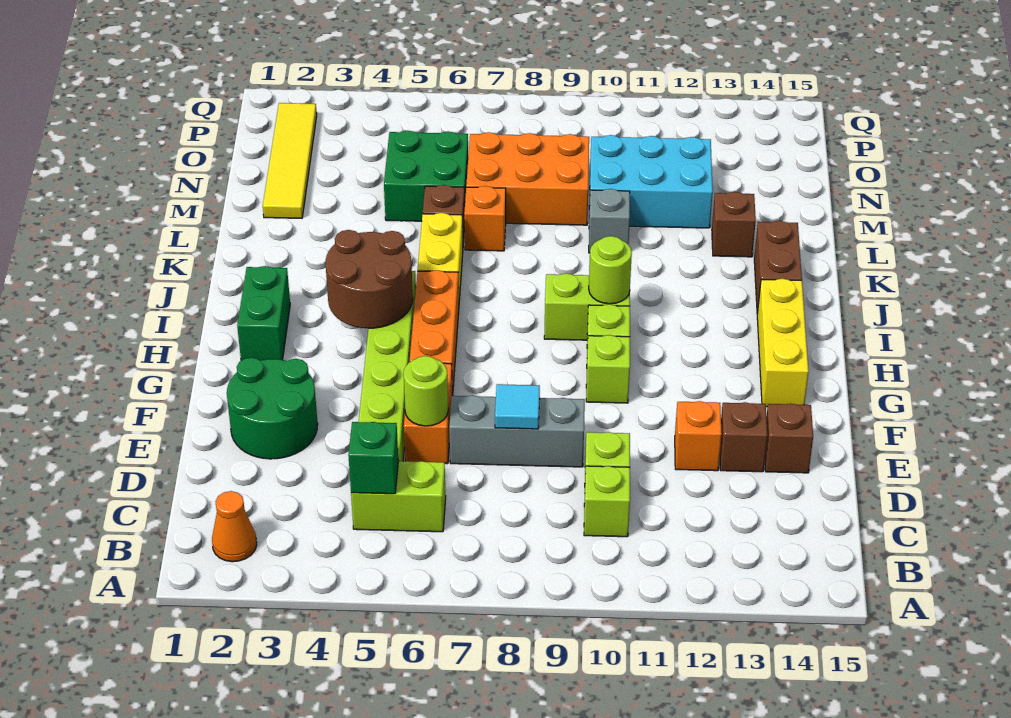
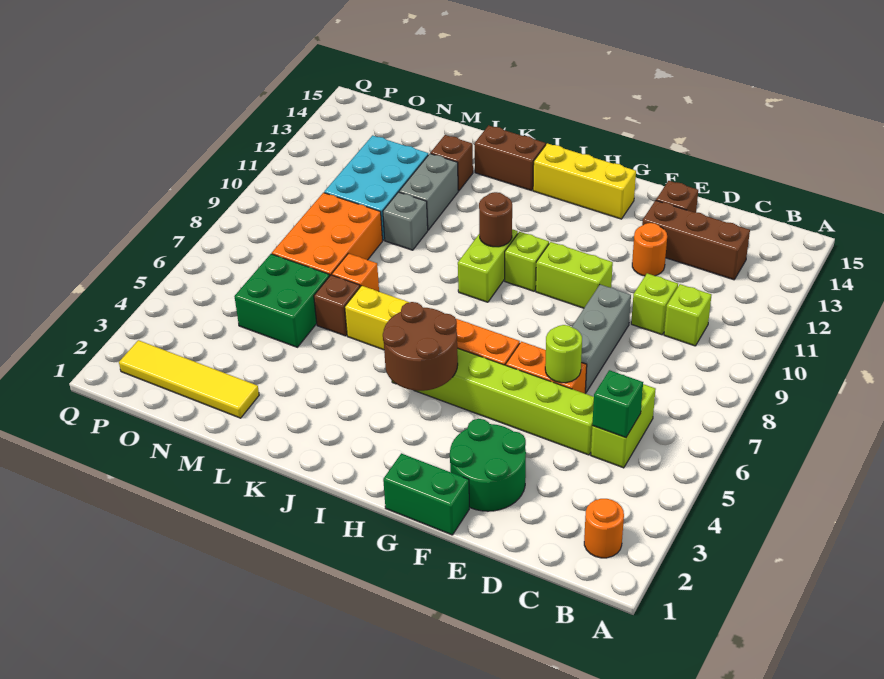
orange 1x1 cone [212,491,257,562] -> orange 1x1 round brick [584,499,624,558]
cyan 1x1 tile [495,384,540,429] -> none
orange 1x1 brick [675,401,722,471] -> orange 1x1 round brick [632,223,667,276]
brown 1x1 brick [720,402,767,472] -> brown 1x3 brick [642,200,750,280]
lime 1x1 brick [586,335,630,403] -> lime 1x2 brick [536,242,613,308]
green 1x2 brick [237,266,290,361] -> green 1x2 brick moved to [383,453,469,535]
lime 1x1 round brick [589,236,632,304] -> brown 1x1 round brick [479,192,512,247]
none -> grey 1x2 brick [399,154,458,230]

